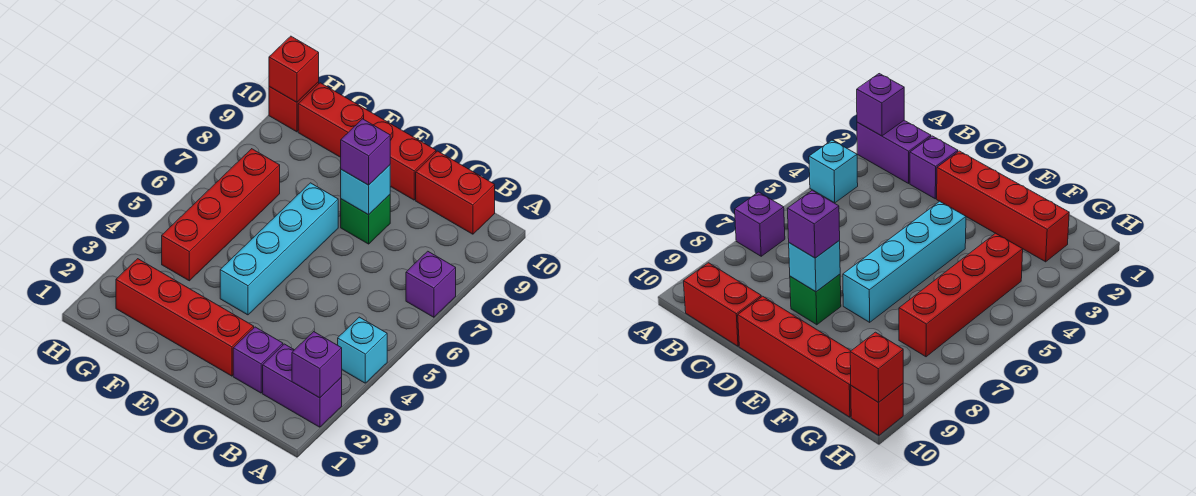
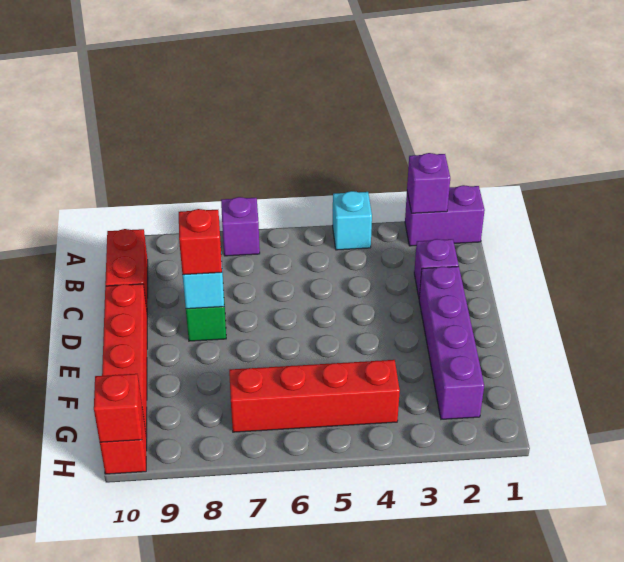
purple 1x2 brick [263,344,342,427] -> purple 1x2 brick turned to [405,185,485,246]
red 1x4 brick [116,259,254,376] -> purple 1x4 brick [419,266,484,419]
purple 1x1 brick [341,119,390,185] -> red 1x1 brick [179,209,222,275]
cyan 1x4 brick [220,183,338,315] -> none

